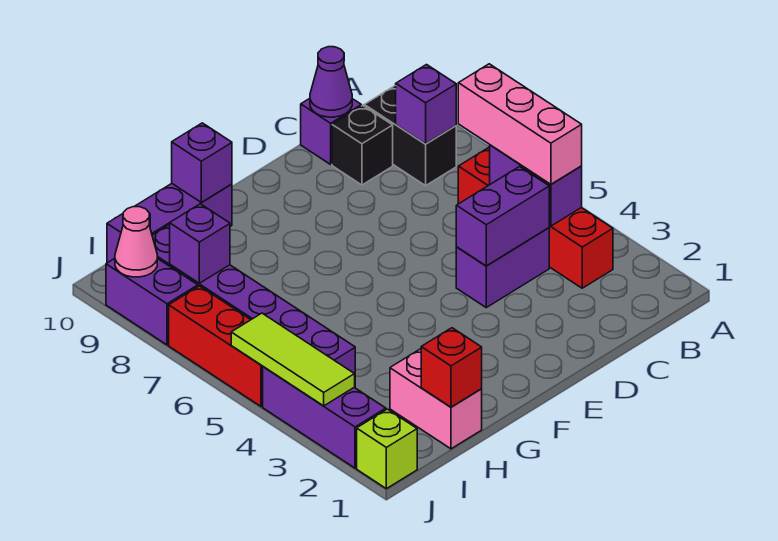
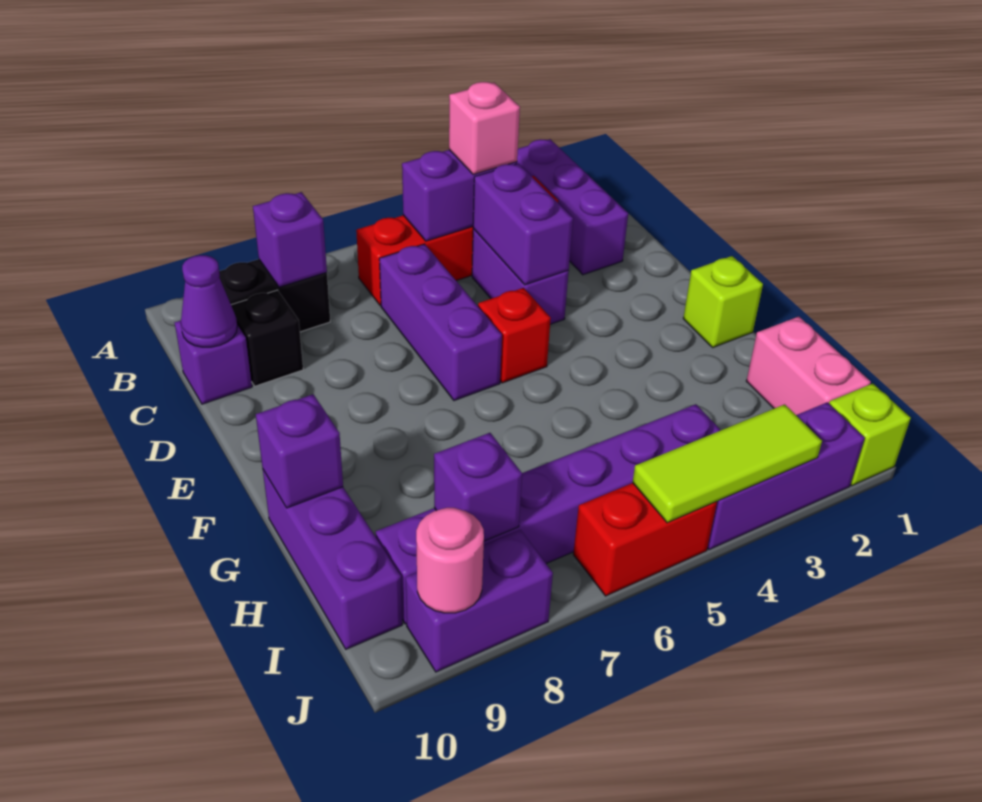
none -> purple 1x3 brick [517,139,628,275]
pink 1x3 brick [458,64,582,184] -> pink 1x1 brick [449,82,520,175]
none -> purple 1x3 brick [379,244,502,401]
none -> lime 1x1 brick [683,256,763,347]
pink 1x2 brick [390,349,482,449] -> pink 1x2 brick turned to [746,317,871,415]
red 1x1 brick [421,328,482,407] -> red 1x1 brick moved to [478,288,551,383]
red 1x3 brick [169,286,263,406] -> red 1x2 brick [573,483,717,596]
pink 1x1 cone [115,207,157,277] -> pink 1x1 round brick [416,508,484,613]

